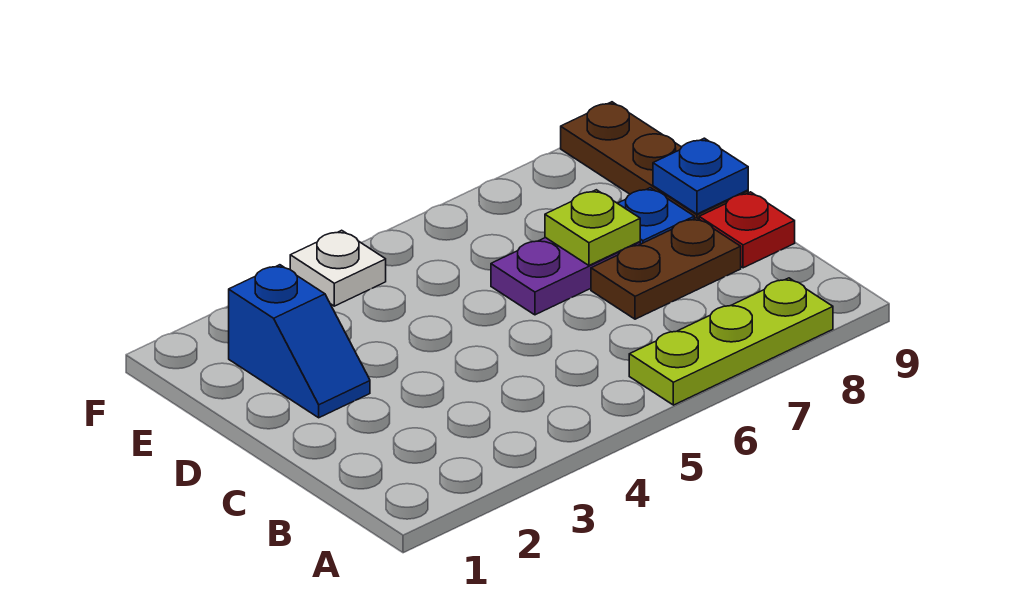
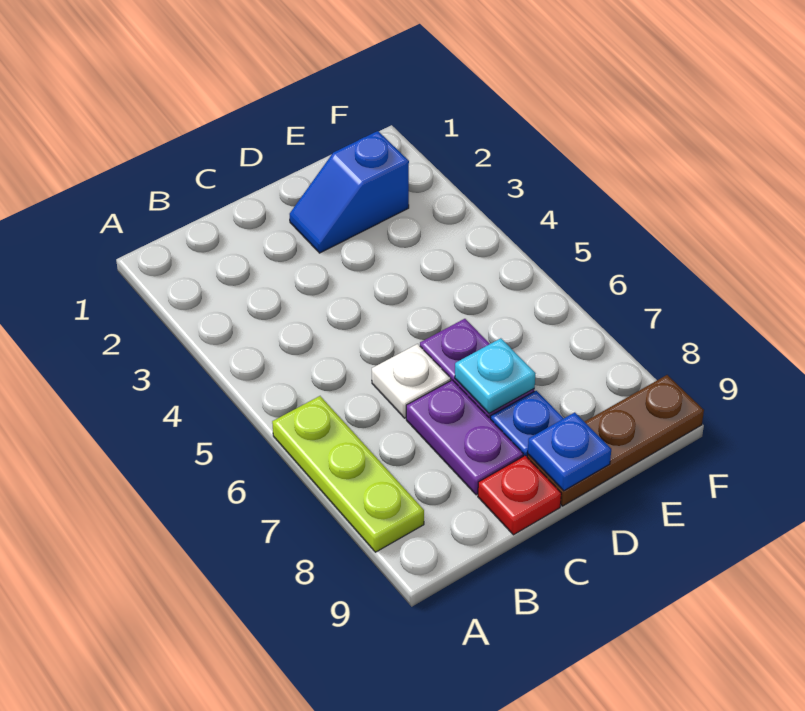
brown 1x2 plate [591,218,741,319] -> purple 1x2 plate [406,380,523,495]
lime 1x1 plate [545,190,640,265] -> cyan 1x1 plate [455,338,536,413]
white 1x1 plate [290,230,386,306] -> white 1x1 plate moved to [372,344,451,418]

